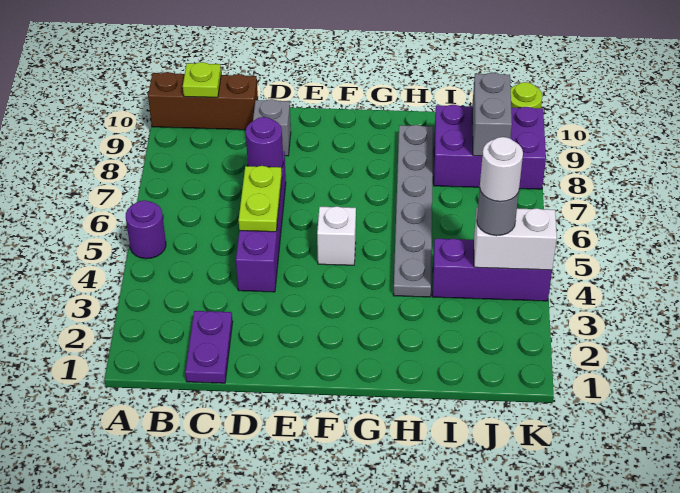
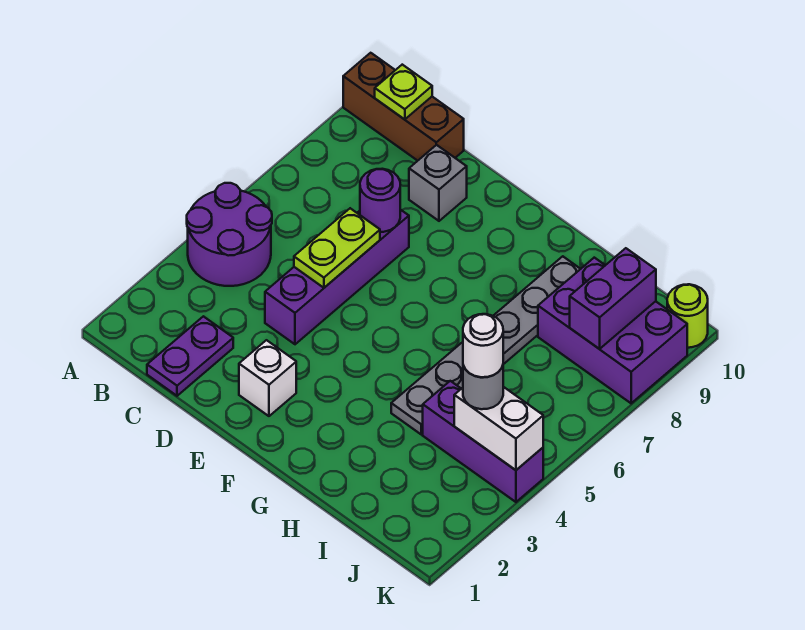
purple 1x1 round brick [126,200,166,259] -> purple 2x2 round brick [187,183,272,286]
white 1x1 brick [317,206,356,265] -> white 1x1 brick moved to [239,340,296,416]
grey 1x2 brick [472,73,512,156] -> purple 1x2 brick [570,248,656,349]

